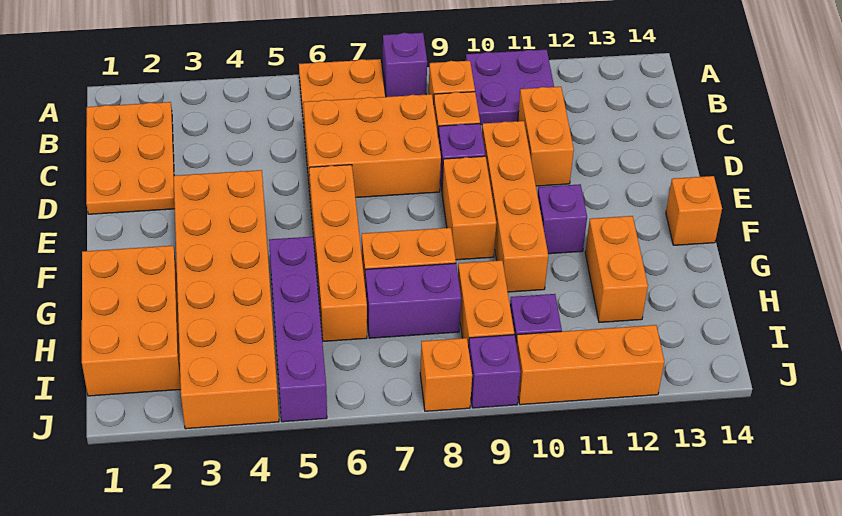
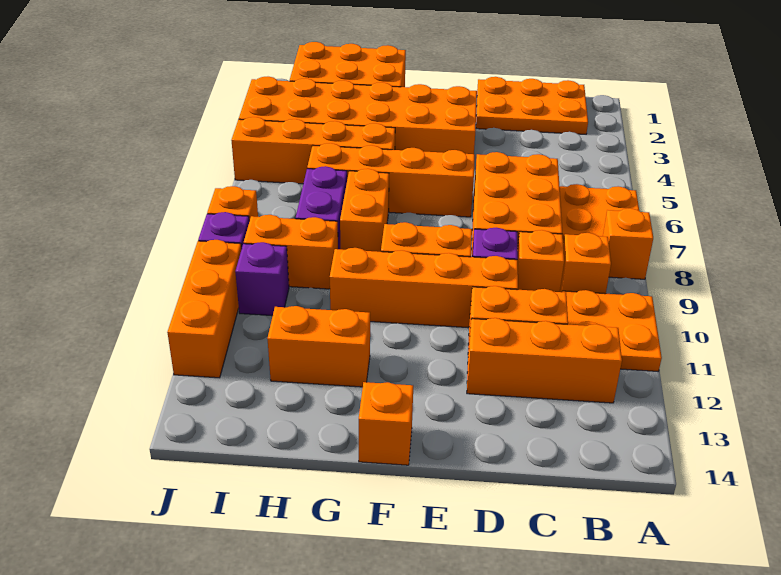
purple 1x1 brick [383,33,427,97] -> orange 1x1 brick [603,208,653,279]
purple 2x2 plate [466,49,554,125] -> orange 2x2 plate [562,290,662,371]
none -> orange 1x3 brick [467,318,622,403]
purple 1x1 brick [537,184,587,254] -> none
purple 1x4 brick [269,237,327,422] -> orange 1x4 brick [231,117,395,184]

